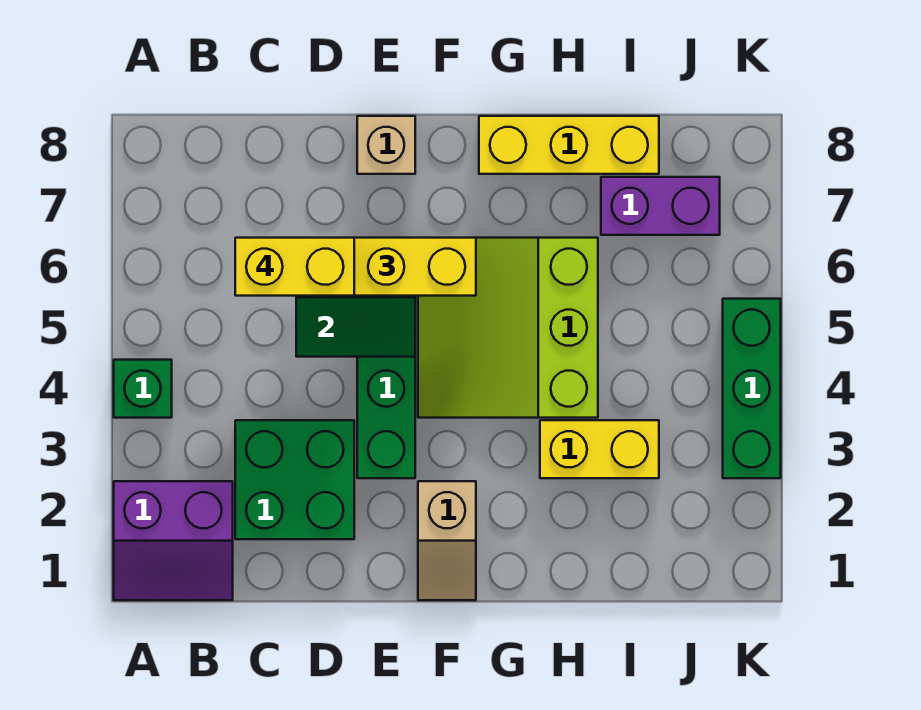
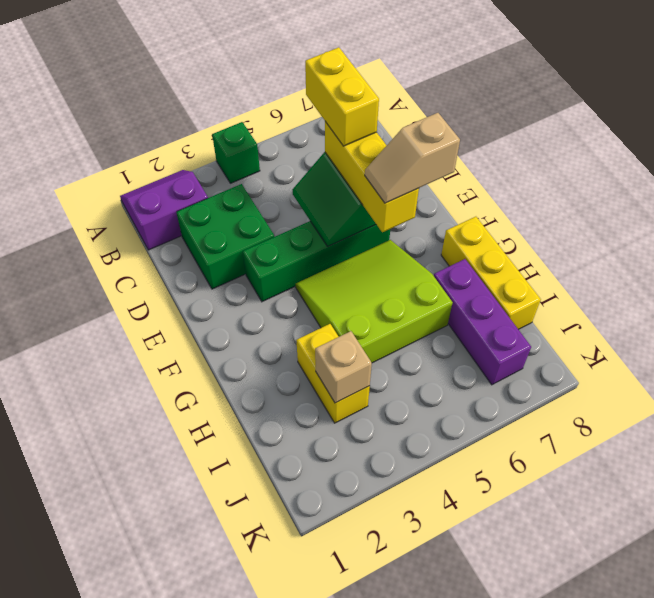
purple 2x2 slope [114,481,233,600] -> purple 2x2 slope turned to [120,170,208,250]
tan 1x1 brick [357,116,415,174] -> tan 1x1 brick moved to [315,331,372,403]
tan 1x2 slope [418,481,476,600] -> tan 1x2 slope moved to [365,113,460,203]
purple 1x2 brick [601,177,720,235] -> purple 1x3 brick [434,259,531,385]
green 1x3 brick [723,299,781,478] -> none

